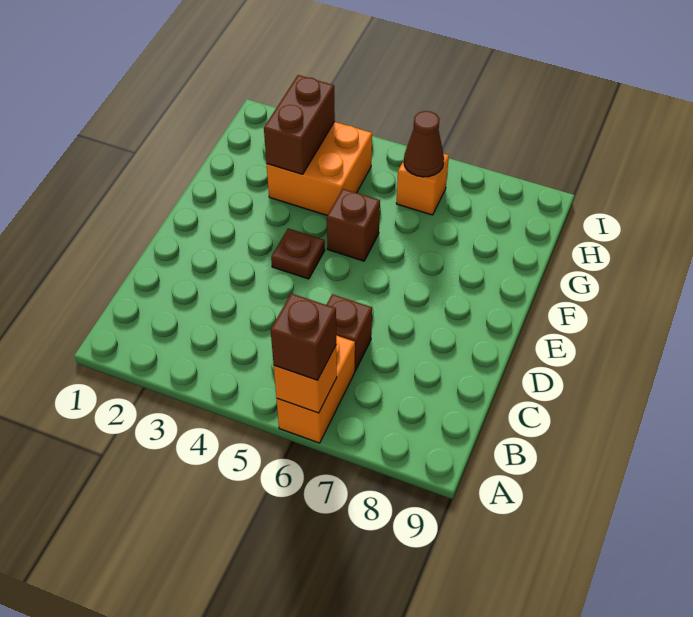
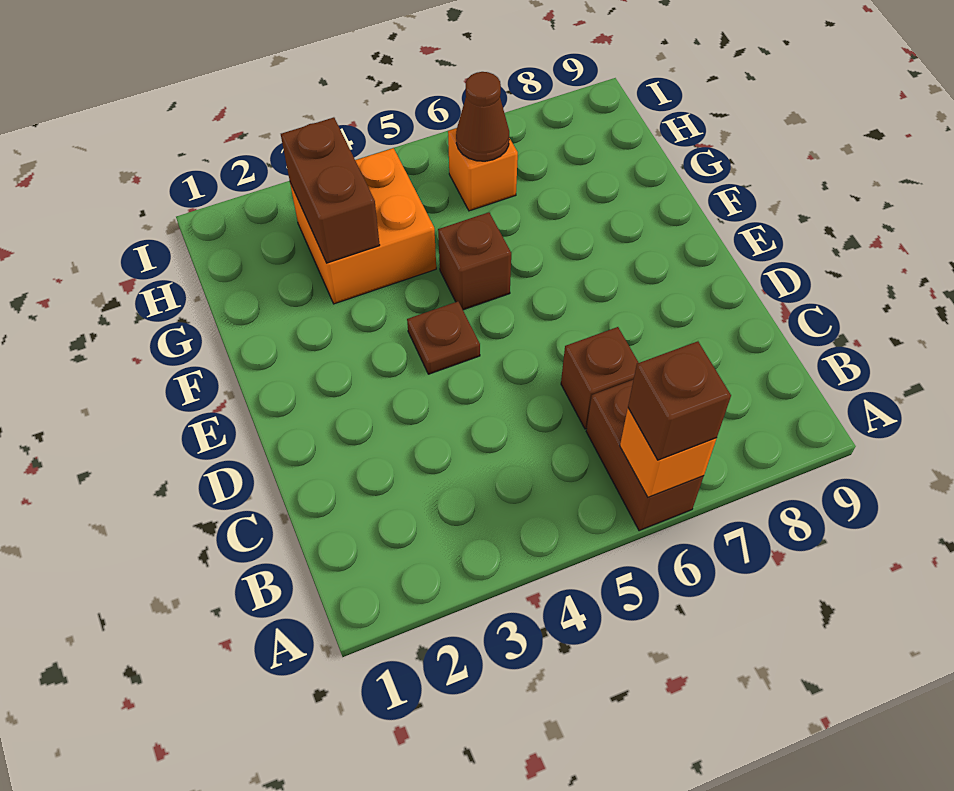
orange 1x2 brick [277,335,355,443] -> brown 1x2 brick [586,380,704,531]

